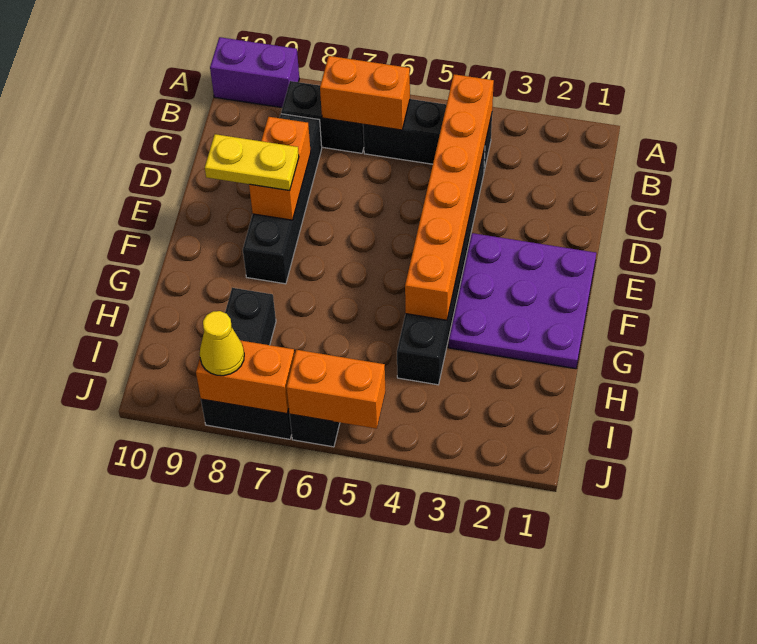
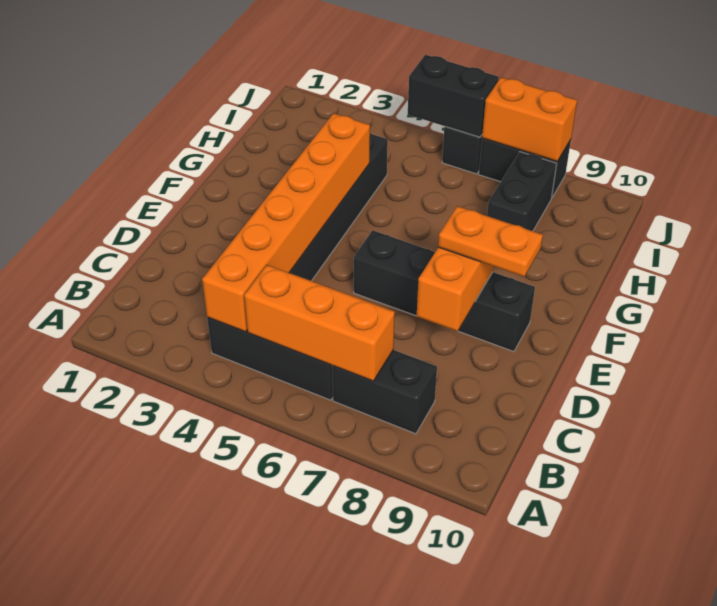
purple 1x2 brick [210,37,299,107] -> none
orange 1x2 brick [320,56,410,130] -> orange 1x3 brick [244,265,395,381]
black 1x4 brick [243,114,322,284] -> black 1x4 brick turned to [354,230,535,352]
purple 3x3 plate [449,233,596,369] -> none
yellow 1x2 plate [205,134,299,191] -> orange 1x2 plate [438,206,543,277]
orange 1x2 brick [286,350,385,429] -> black 1x2 brick [408,55,499,137]
yellow 1x1 cone [200,311,244,376] -> none

